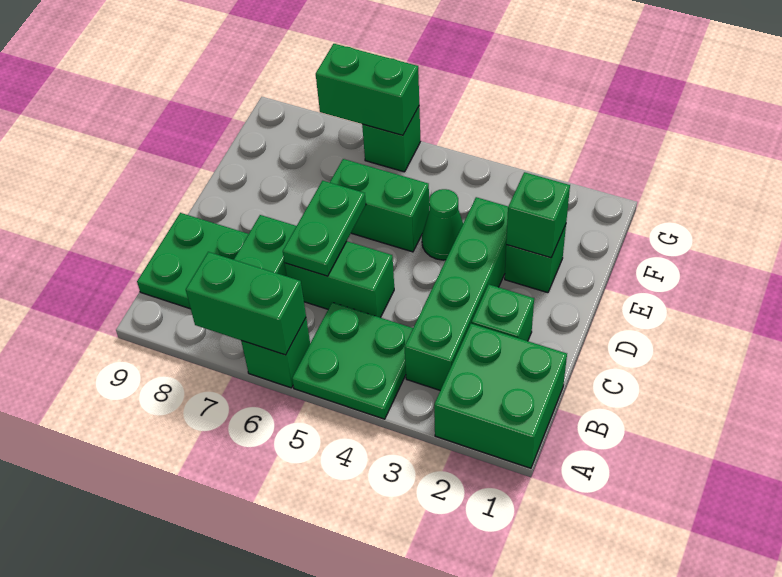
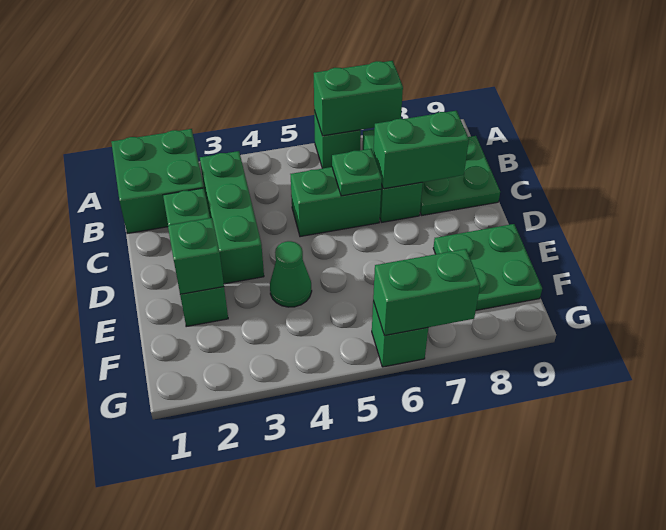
green 2x2 plate [292,303,413,419] -> green 2x2 plate moved to [433,224,542,310]
green 1x4 brick [405,197,508,390] -> green 1x3 brick [200,151,264,284]
green 1x2 plate [283,181,366,276] -> green 1x1 plate [332,149,382,196]
green 1x2 brick [330,159,429,252] -> green 1x2 brick moved to [373,111,469,189]

